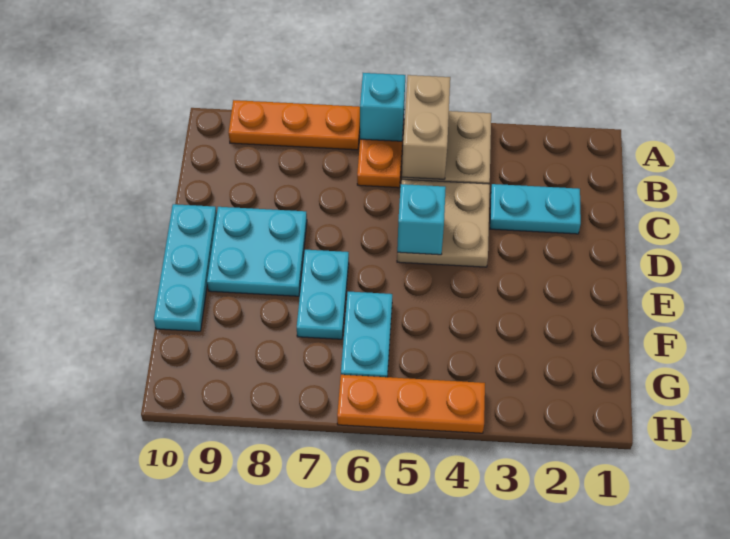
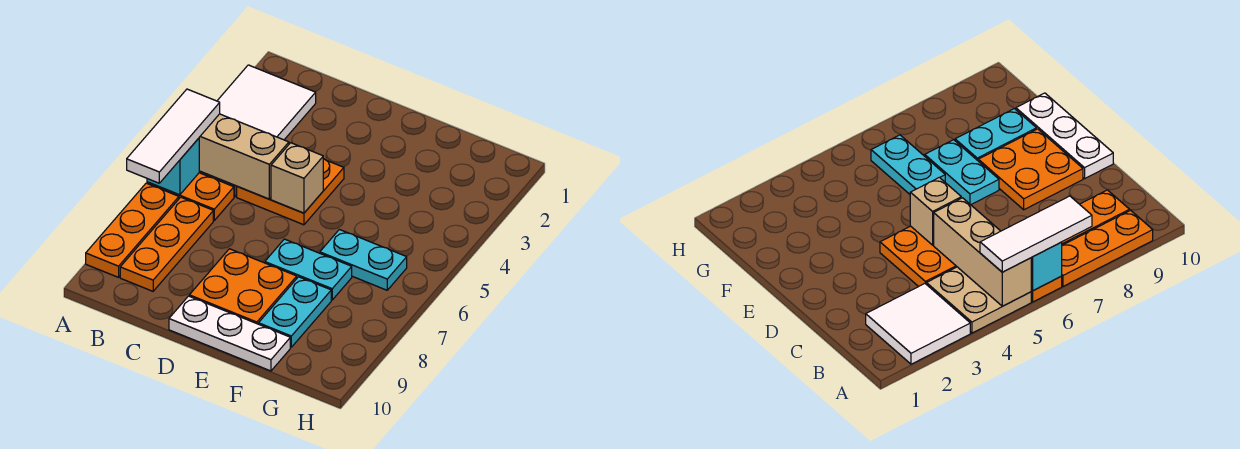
none -> white 2x2 tile [217,65,316,140]
tan 1x2 brick [402,75,450,179] -> tan 1x3 brick [199,114,289,199]
none -> white 1x3 tile [127,89,220,183]
cyan 1x2 plate [490,184,581,234] -> cyan 1x2 plate moved to [259,277,331,347]
tan 2x2 plate [397,179,490,267] -> orange 2x2 plate [237,159,344,225]
cyan 1x1 brick [397,184,446,255] -> tan 1x1 brick [271,143,323,213]
cyan 2x2 plate [207,207,307,296] -> orange 2x2 plate [189,249,297,324]
cyan 1x3 plate [154,204,217,331] -> white 1x3 plate [169,296,290,371]
orange 1x3 plate [337,375,485,433] -> orange 1x3 plate moved to [120,197,213,291]

